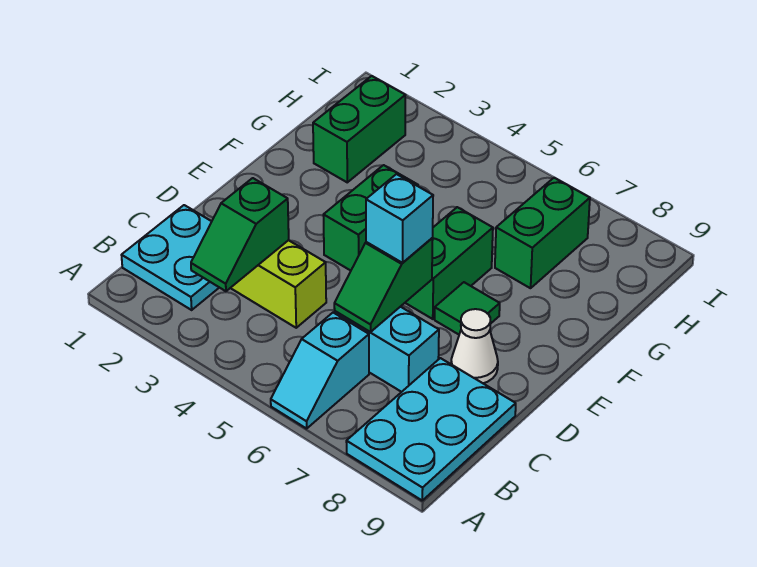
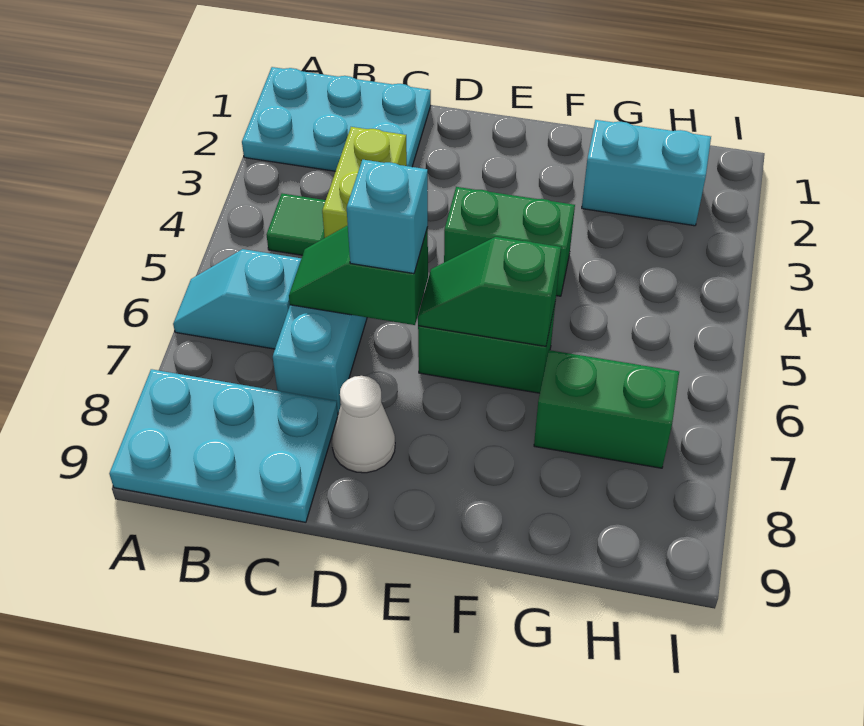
cyan 2x2 plate [122,205,219,310] -> cyan 2x3 plate [242,67,431,171]
green 1x2 slope [191,178,289,291] -> green 1x2 slope moved to [418,237,561,346]
green 1x1 tile [435,282,500,334] -> green 1x1 tile moved to [267,193,326,255]
green 1x2 brick [313,76,405,182] -> cyan 1x2 brick [582,120,711,226]

